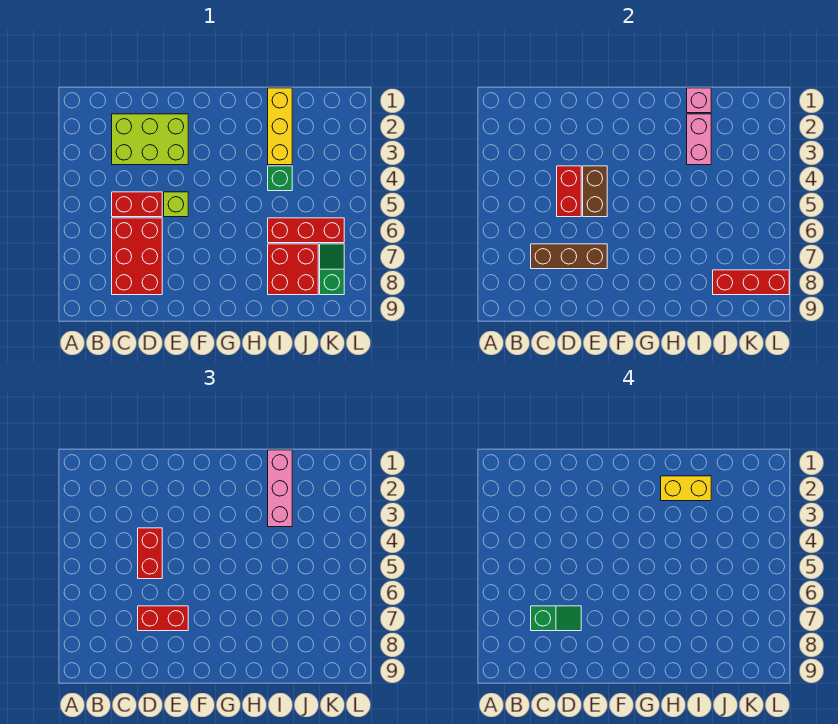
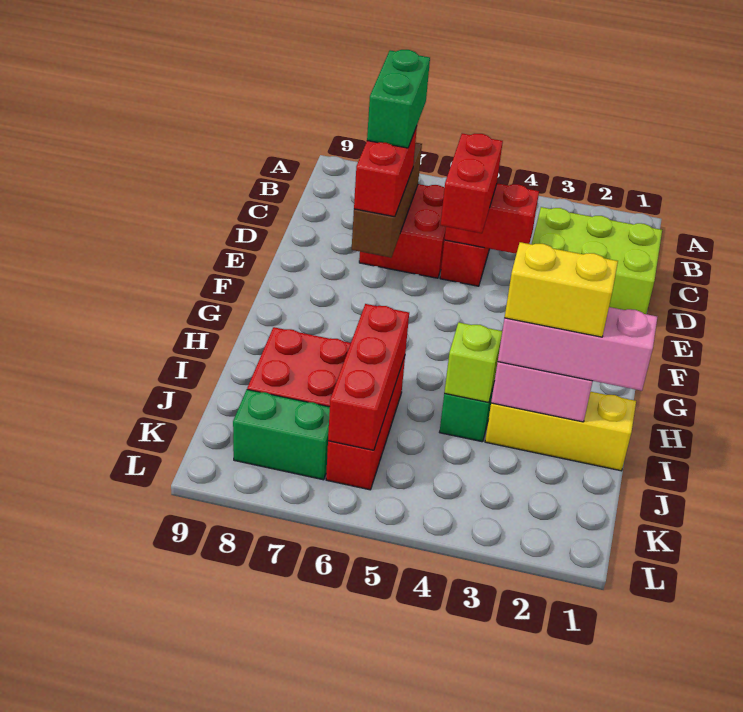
lime 2x3 brick [112,114,188,165] -> lime 2x3 brick turned to [532,207,662,314]
red 2x3 brick [112,218,162,295] -> red 2x2 brick [359,184,446,278]
green 1x2 slope [531,606,581,631] -> green 1x2 brick [367,50,430,148]
red 1x2 brick [138,528,162,579] -> red 1x2 brick turned to [440,133,503,233]
brown 1x2 brick [583,166,607,217] -> none
lime 1x1 brick [164,192,188,217] -> lime 1x1 brick moved to [444,322,502,402]
yellow 1x2 brick [661,476,711,501] -> yellow 1x2 brick turned to [505,242,618,337]
pink 1x1 brick [687,88,711,113] -> none
red 1x3 brick [713,270,789,295] -> red 1x3 brick moved to [328,304,409,450]
green 1x2 slope [320,244,344,295] -> green 1x2 brick [233,390,330,480]

